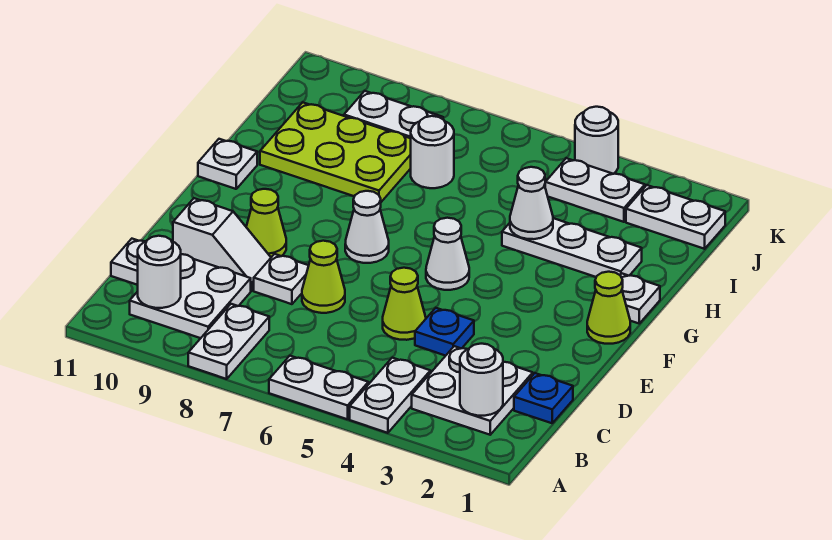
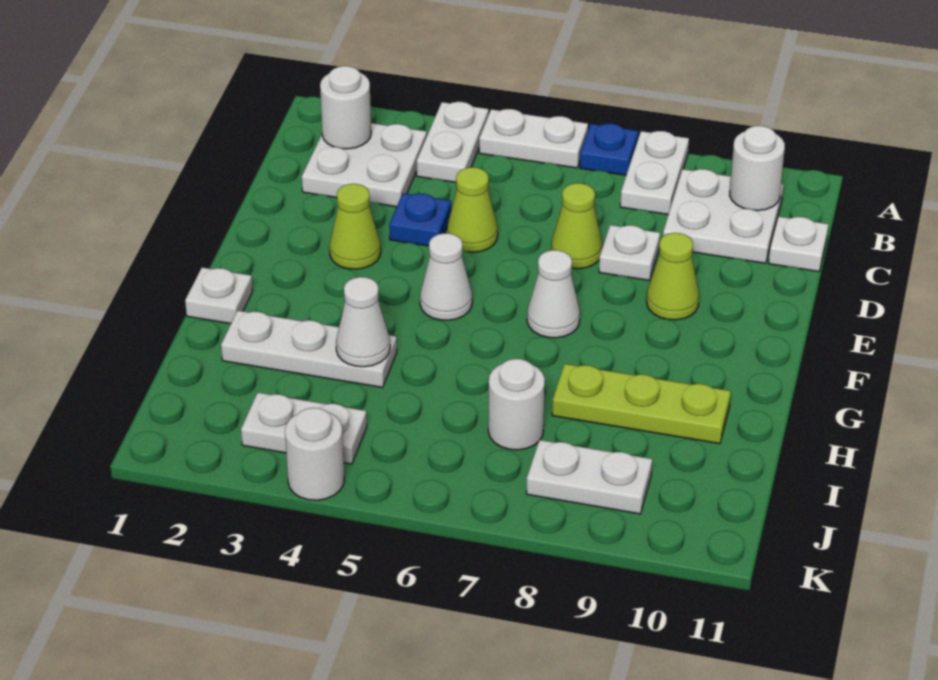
blue 1x1 plate [514,373,573,423] -> blue 1x1 plate moved to [580,124,638,175]
white 1x2 slope [173,198,271,291] -> none
lime 1x1 cone [587,272,630,344] -> lime 1x1 cone moved to [329,184,381,269]
white 1x1 plate [198,139,257,189] -> none
lime 2x3 plate [260,102,411,202] -> lime 1x3 plate [552,364,731,444]
white 1x2 plate [626,185,725,249] -> none

